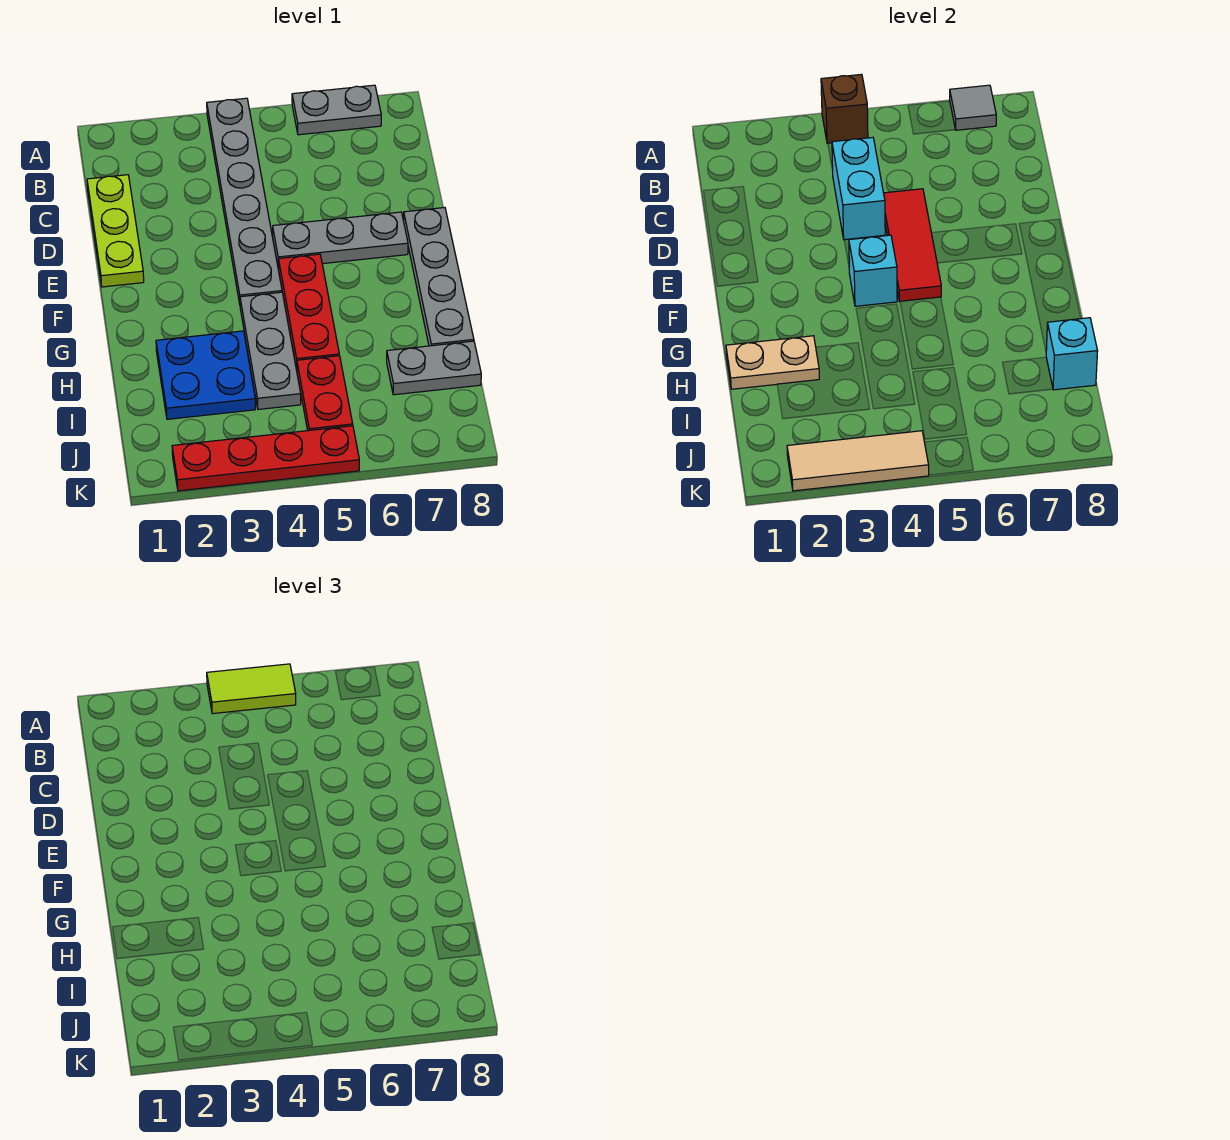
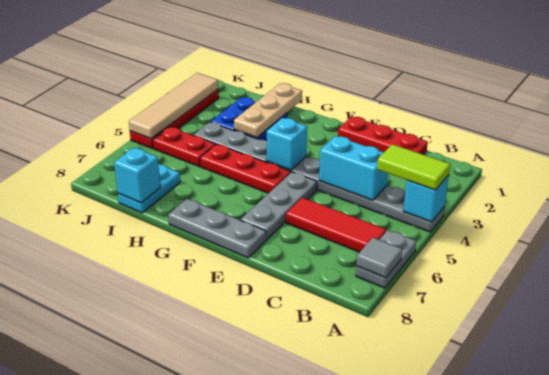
brown 1x1 brick [821,74,868,144] -> cyan 1x1 brick [403,175,449,222]
lime 1x2 tile [207,664,296,714] -> lime 1x2 tile turned to [377,144,450,190]
lime 1x3 plate [87,175,144,287] -> red 1x3 plate [338,116,428,154]
red 1x3 tile [884,189,941,301] -> red 1x3 tile moved to [286,198,386,252]
grey 1x4 plate [403,208,474,346] -> grey 1x3 plate [168,199,266,258]
tan 1x2 plate [726,336,819,389] -> tan 1x3 plate [234,83,302,138]
grey 1x2 plate [387,341,481,395] -> cyan 1x2 plate [118,164,180,213]
tan 1x3 tile [787,431,929,491] -> tan 1x4 tile [129,73,218,139]

